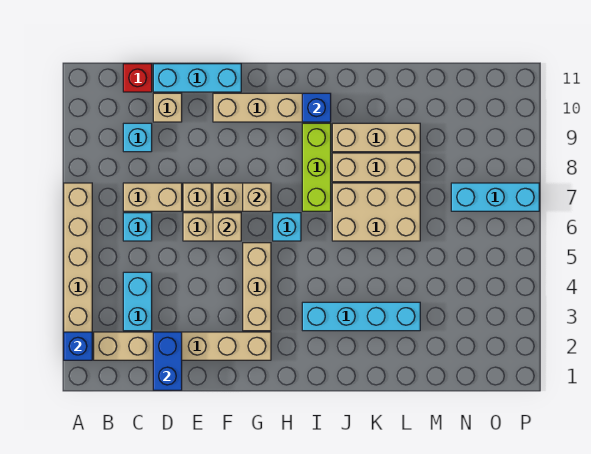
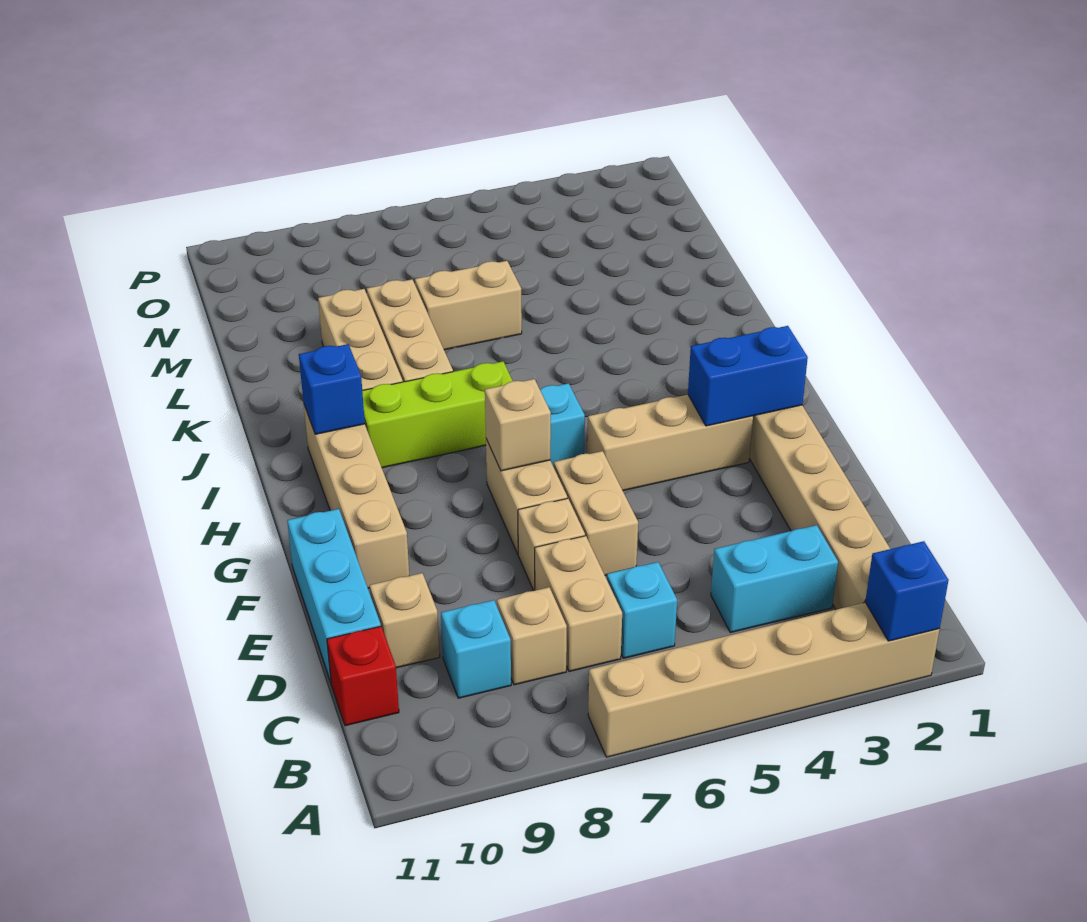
blue 1x2 brick [153,332,182,390] -> blue 1x2 brick moved to [688,326,808,426]
tan 1x1 brick [213,213,241,241] -> tan 1x1 brick moved to [497,587,567,685]
cyan 1x4 brick [302,302,420,331] -> none
tan 2x3 brick [332,183,420,241] -> tan 1x2 brick [415,261,522,350]
cyan 1x3 brick [451,183,539,211] -> none

